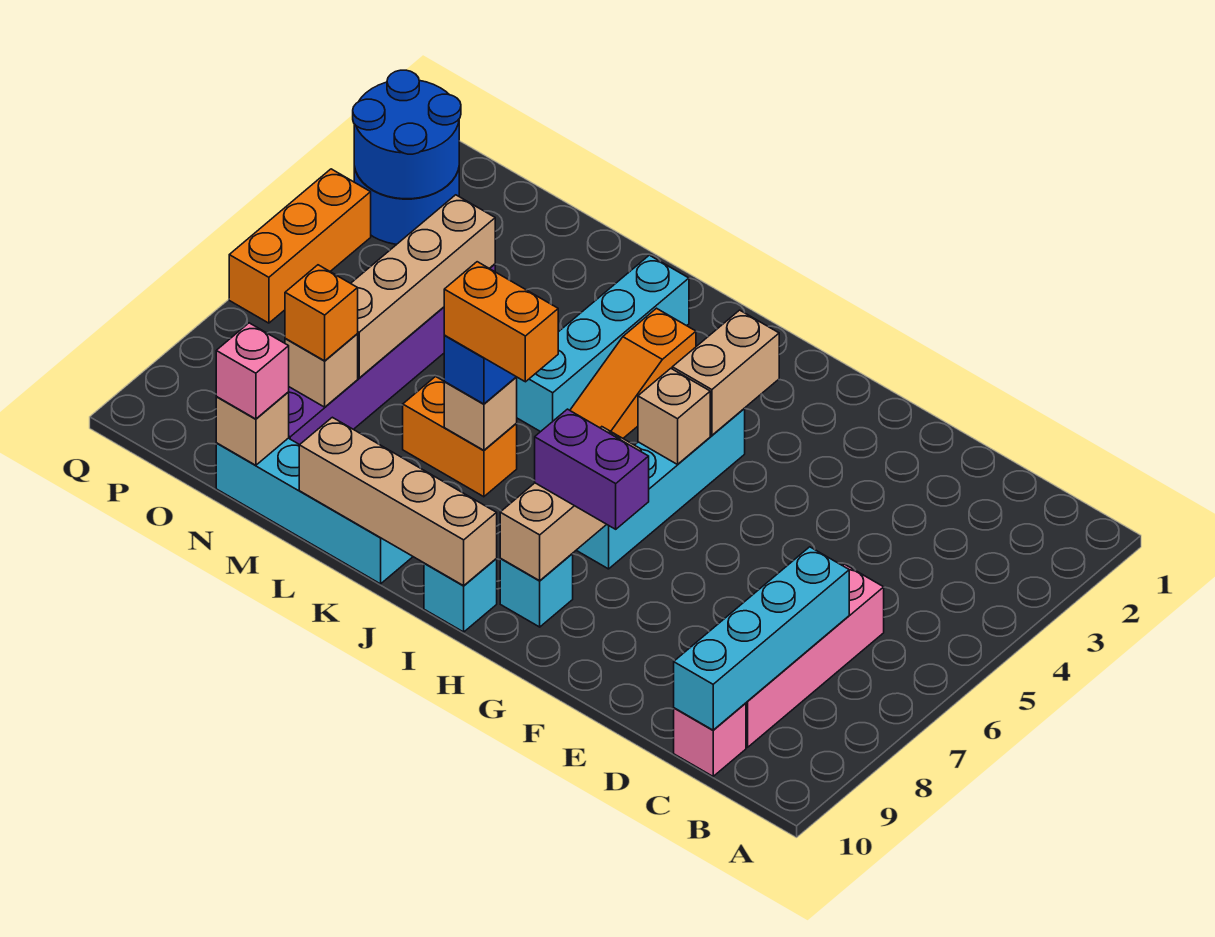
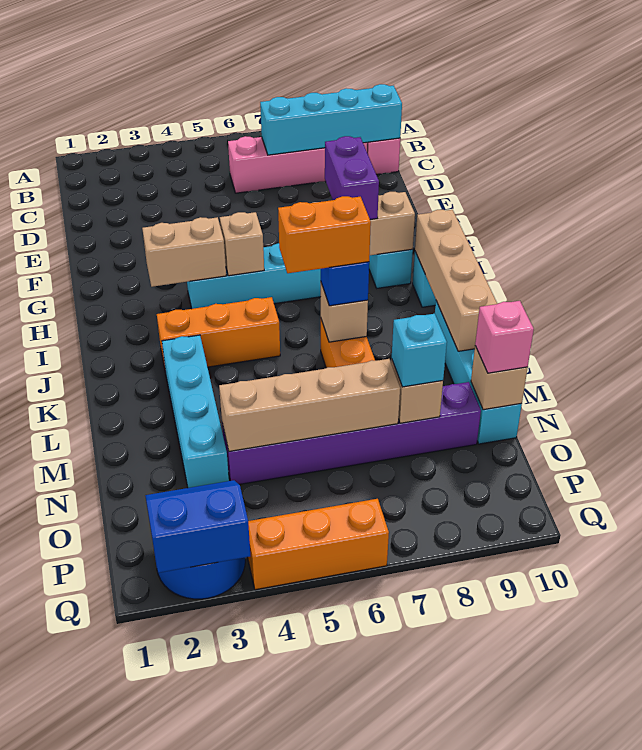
orange 1x3 slope [570,308,696,438] -> orange 1x3 brick [157,297,280,368]
orange 1x2 brick [444,262,558,382] -> orange 1x2 brick turned to [278,196,371,273]
cyan 1x4 brick [517,255,689,432] -> cyan 1x4 brick turned to [162,335,229,488]
orange 1x1 brick [285,265,358,361] -> cyan 1x1 brick [392,313,447,387]
blue 2x2 round brick [353,70,461,199] -> blue 2x2 slope [145,480,250,573]

